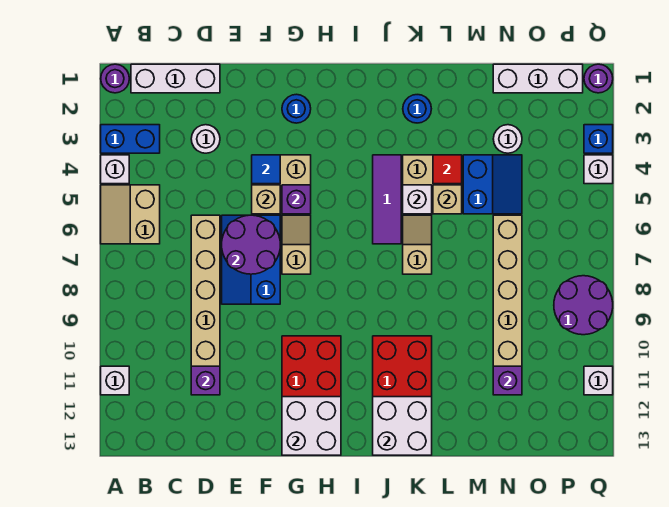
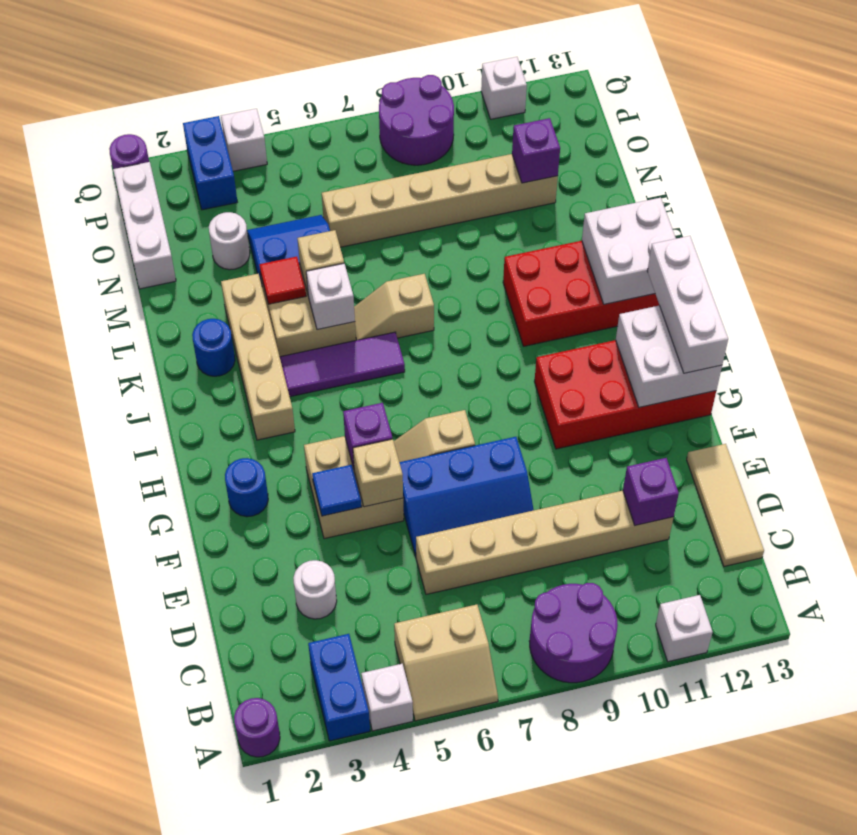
white 1x3 brick [131,64,220,93] -> white 1x3 brick moved to [648,236,728,373]
none -> tan 1x3 tile [687,444,764,566]
purple 2x2 round brick [222,215,280,274] -> purple 2x2 round brick moved to [529,583,618,683]
none -> tan 1x4 brick [221,274,295,440]
blue 1x1 brick [584,125,613,153] -> blue 1x2 brick [183,116,237,210]

